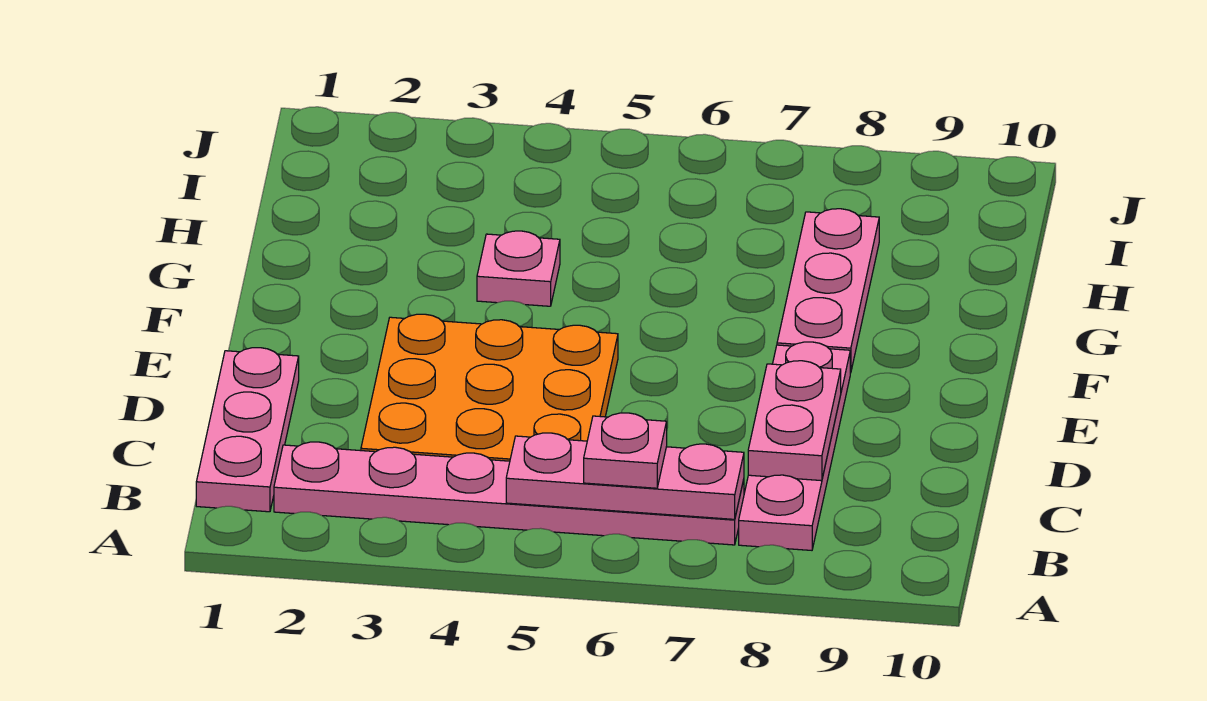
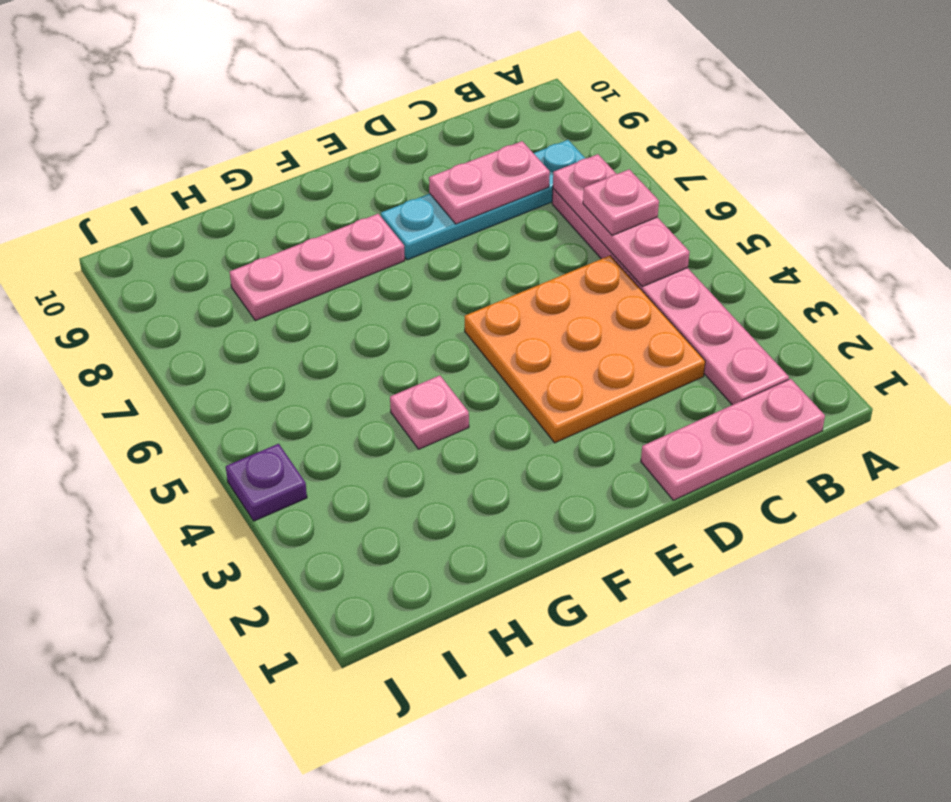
pink 1x4 plate [739,342,850,550] -> cyan 1x4 plate [381,140,585,260]
none -> purple 1x1 plate [226,444,307,521]

